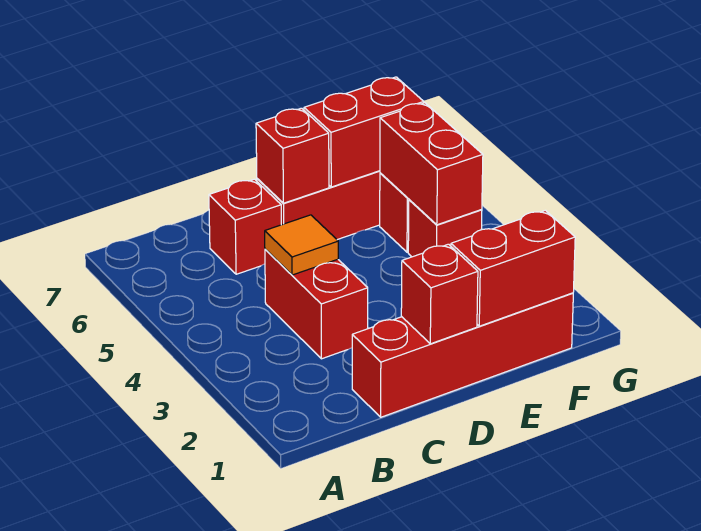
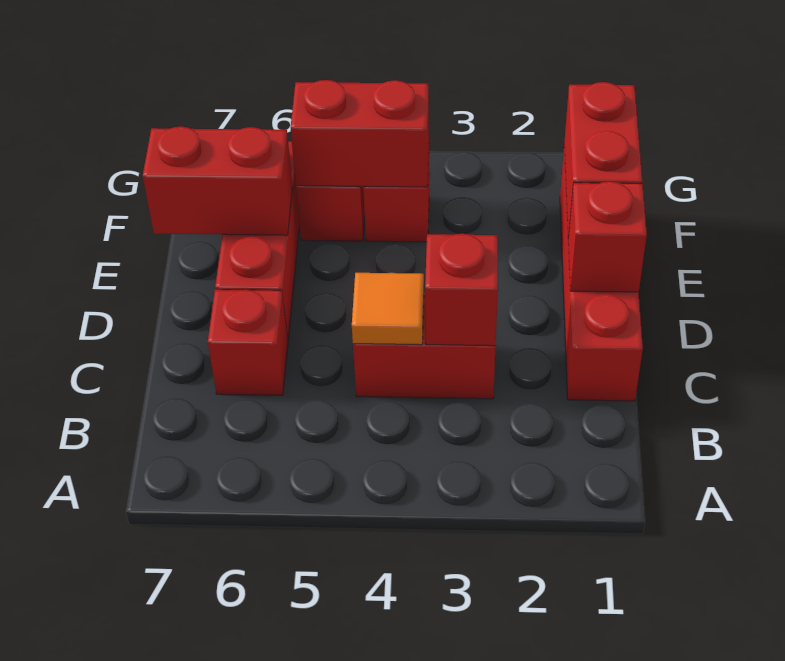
red 1x1 brick [256,108,329,203] -> red 1x1 brick moved to [425,234,498,346]
red 1x2 brick [304,77,424,187] -> red 1x2 brick turned to [143,127,293,235]

